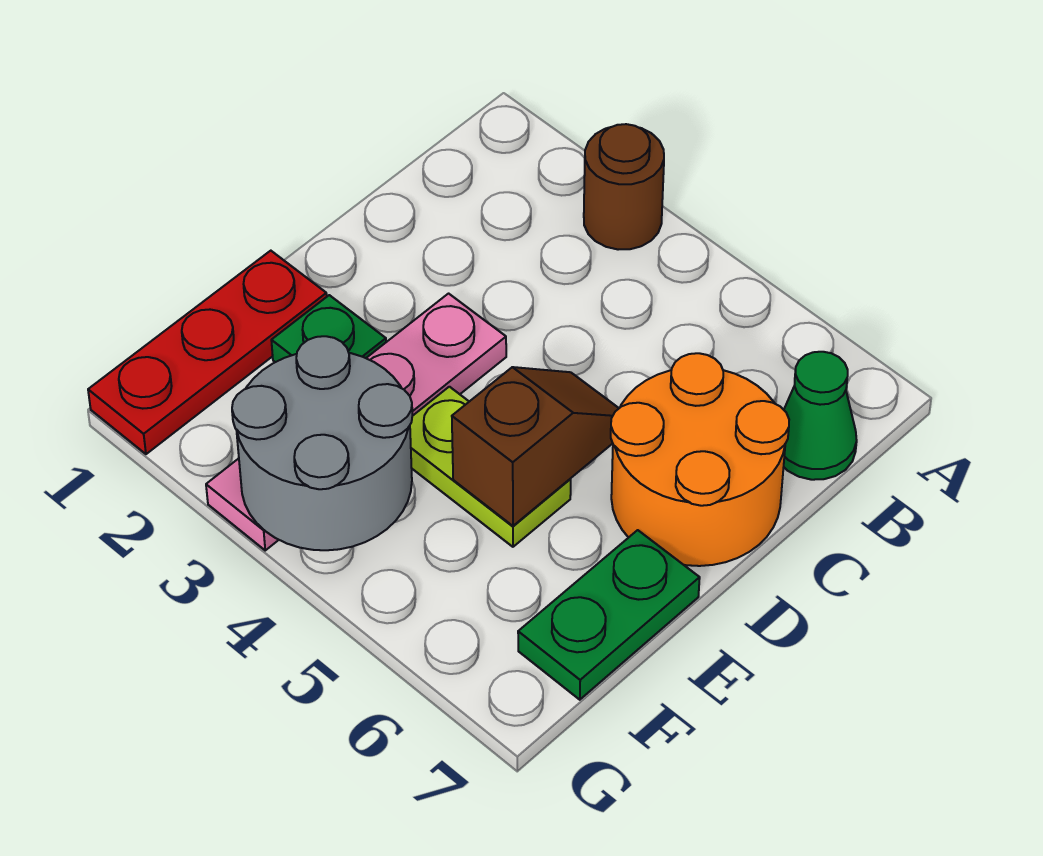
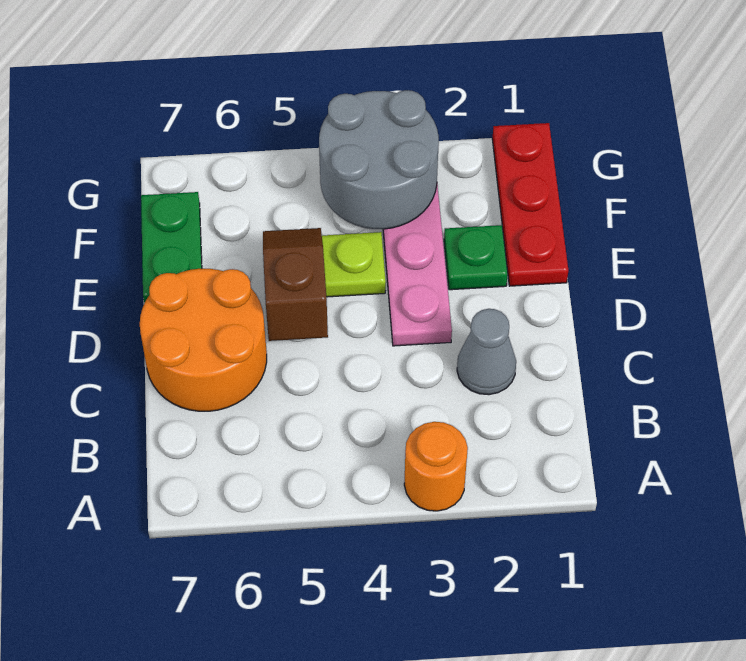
brown 1x1 round brick [584,124,664,250] -> orange 1x1 round brick [404,422,468,511]
green 1x1 cone [784,352,857,480] -> none
none -> grey 1x1 cone [457,309,516,395]
brown 1x2 slope [452,367,619,526] -> brown 1x2 slope turned to [263,228,328,341]

